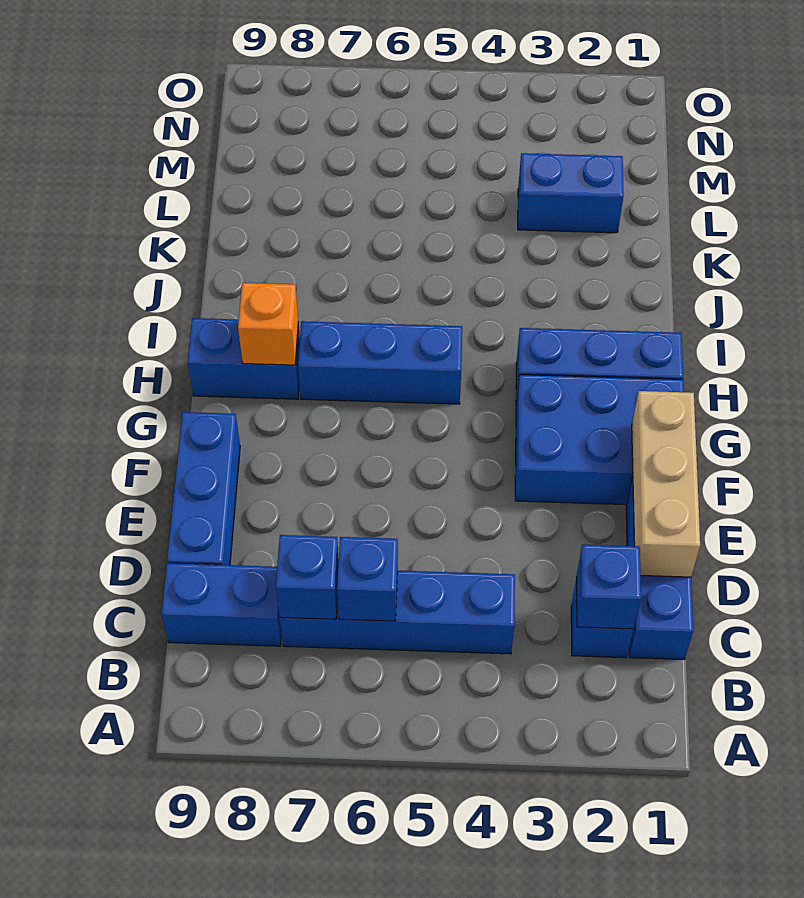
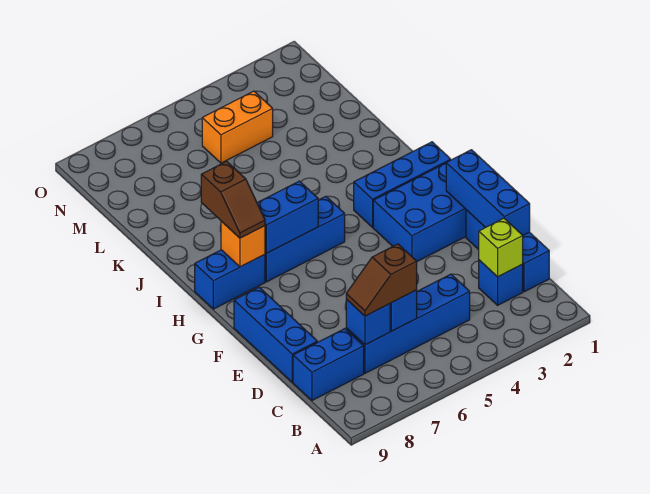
blue 1x1 brick [577,545,641,629] -> lime 1x1 brick [479,218,523,277]
none -> brown 1x2 slope [346,244,417,316]
tan 1x3 brick [632,391,700,577] -> blue 1x3 brick [446,150,530,235]
none -> brown 1x2 slope [201,161,265,238]
blue 1x2 brick [518,153,624,233] -> blue 1x2 brick moved to [257,181,318,253]
none -> orange 1x2 brick [202,91,273,163]

